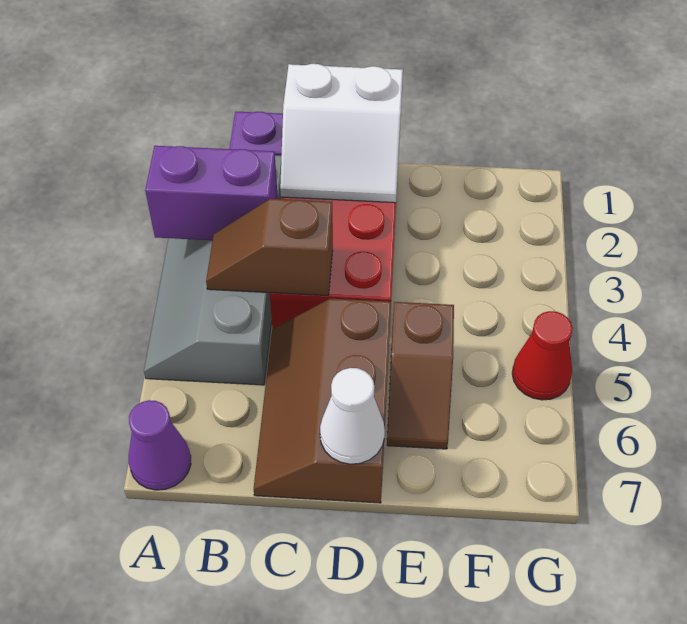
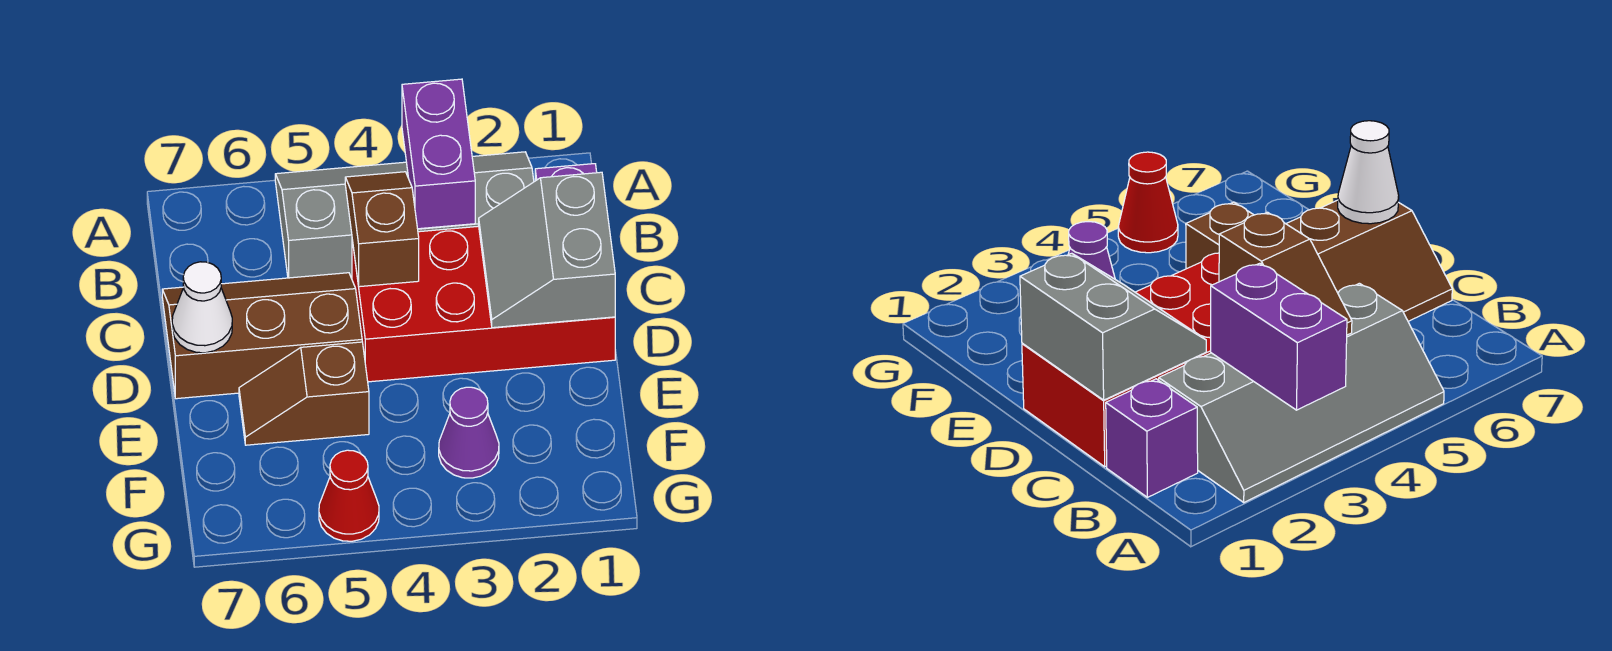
purple 1x1 cone [129,400,191,490] -> purple 1x1 cone moved to [439,387,499,478]
white 2x2 slope [280,64,403,203] -> grey 2x2 slope [479,172,615,328]

